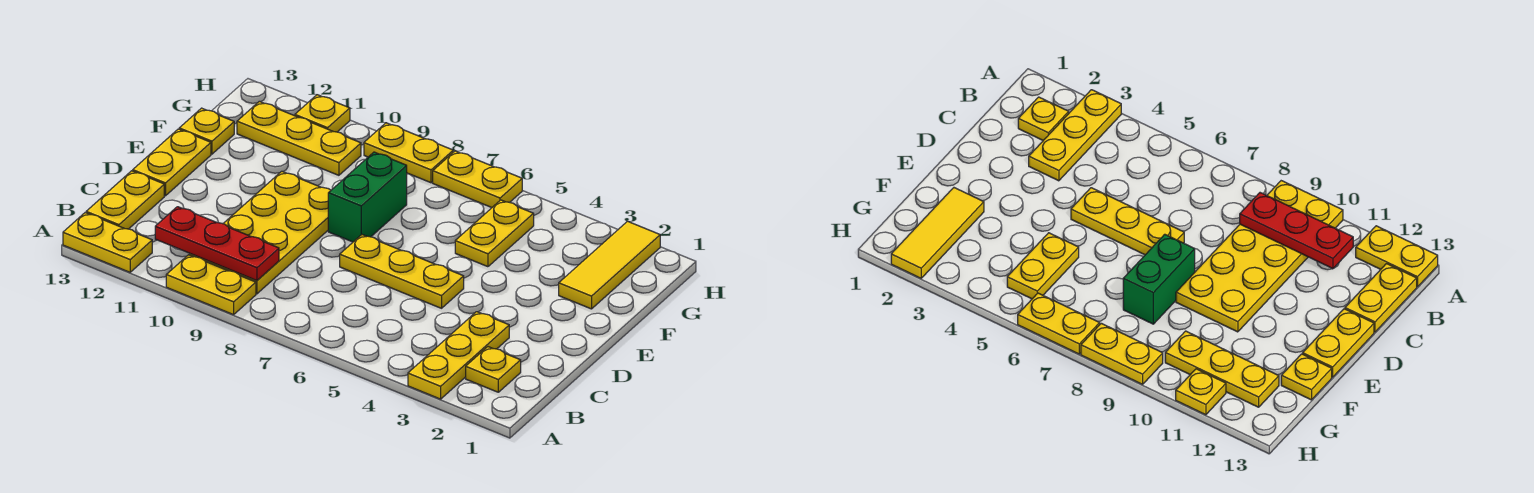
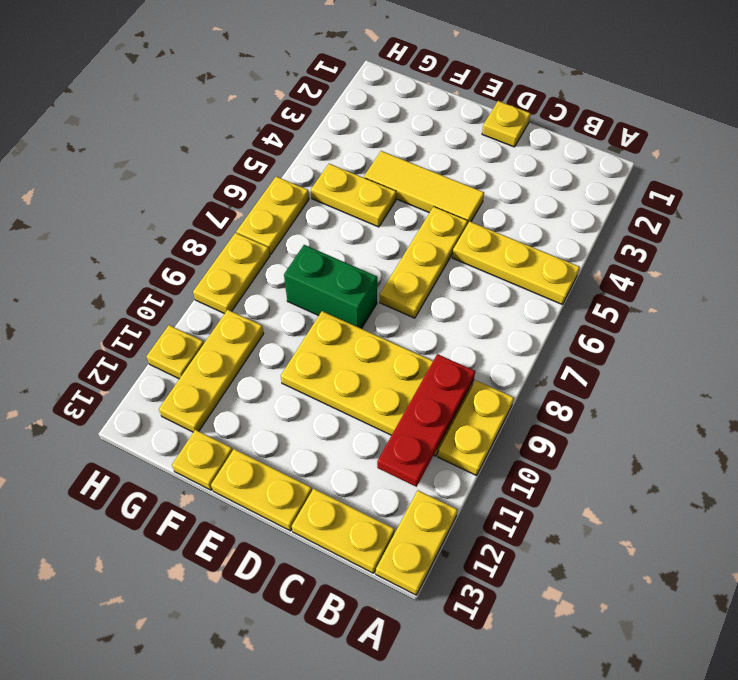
yellow 1x3 plate [408,312,509,399] -> yellow 1x3 plate moved to [452,222,580,305]
yellow 1x1 plate [466,347,521,392] -> yellow 1x1 plate moved to [482,101,531,147]
yellow 1x3 tile [559,221,660,309] -> yellow 1x3 tile moved to [364,151,484,225]

